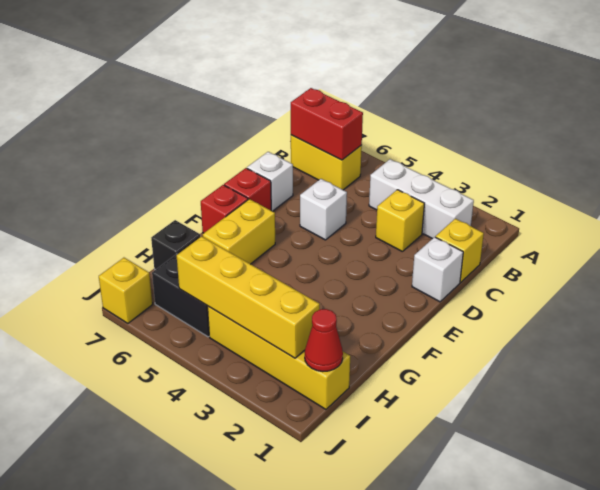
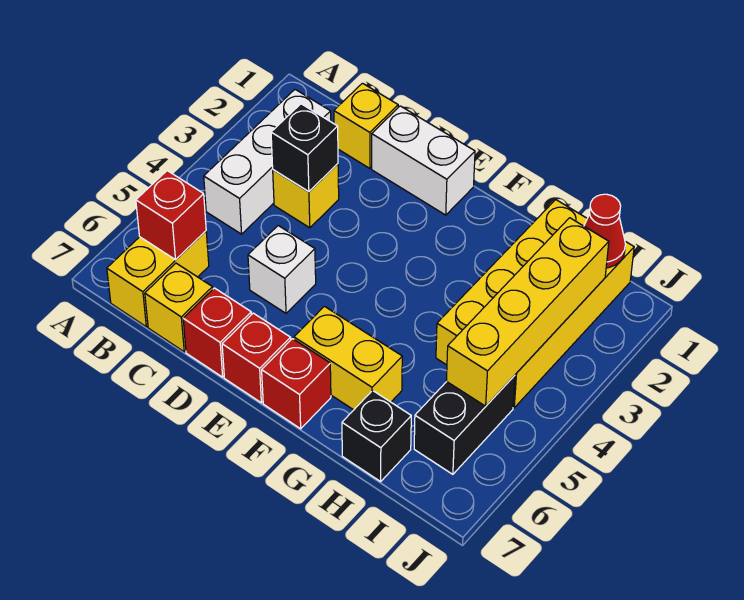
red 1x2 brick [291,88,363,160] -> red 1x1 brick [136,171,206,260]
none -> black 1x1 brick [271,104,338,192]
white 1x1 brick [412,237,463,302] -> white 1x2 brick [372,106,475,215]
white 1x1 brick [247,152,293,211] -> red 1x1 brick [183,288,251,377]
yellow 1x4 brick [207,306,350,409] -> yellow 2x4 brick [436,200,634,408]
yellow 1x1 brick [99,258,153,323] -> yellow 1x1 brick moved to [145,263,213,352]

